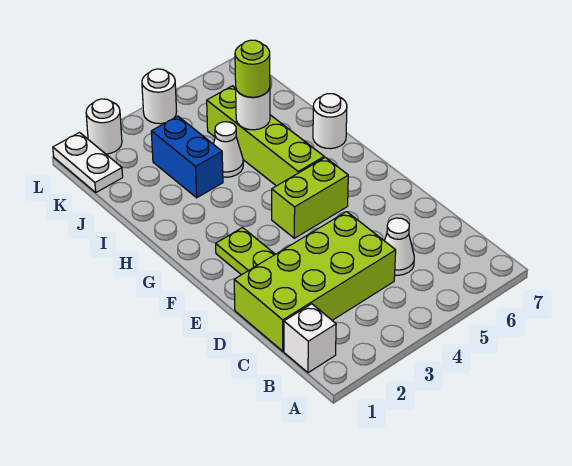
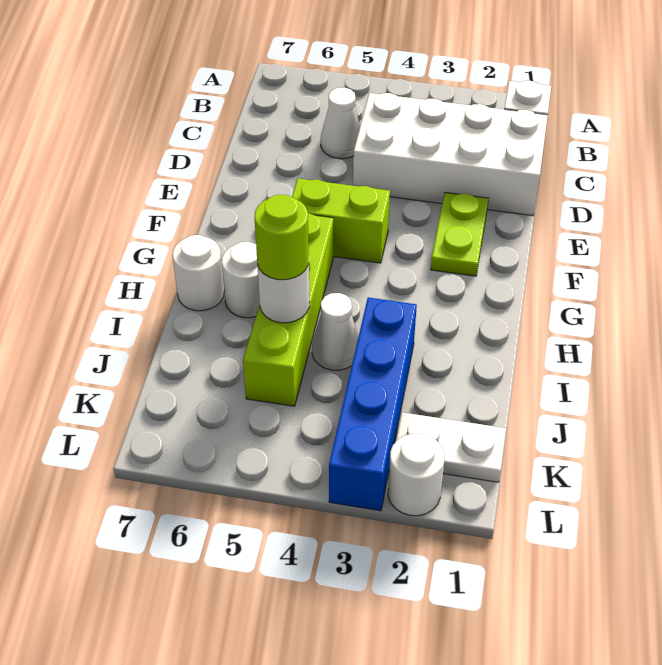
lime 2x4 brick [234,212,396,351] -> white 2x4 brick [353,93,548,216]
blue 1x2 brick [151,116,223,198] -> blue 1x4 brick [329,298,417,511]
white 1x2 plate [53,133,123,192] -> white 1x2 plate turned to [396,412,506,482]
white 1x1 round brick [142,69,177,124] -> white 1x1 round brick moved to [222,242,260,318]

